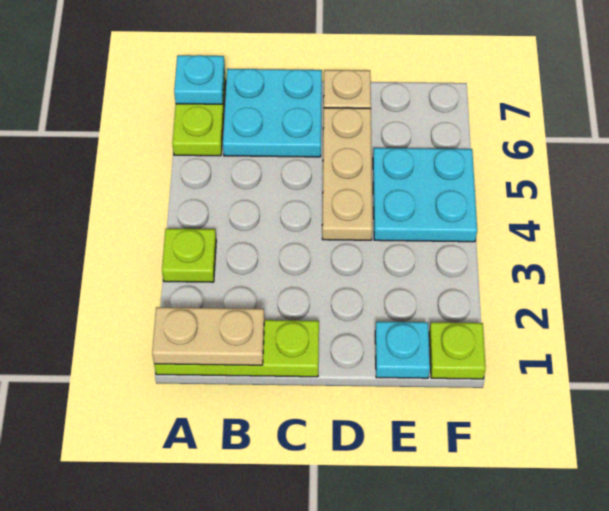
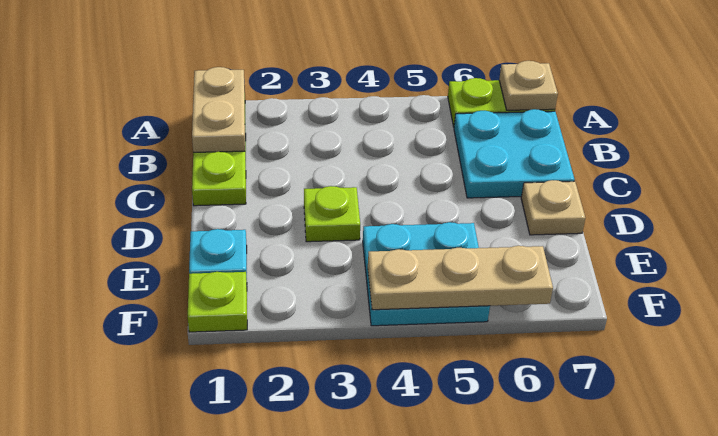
lime 1x1 plate [162,229,216,282] -> lime 1x1 plate moved to [304,186,360,242]
cyan 1x1 plate [174,55,225,104] -> tan 1x1 plate [499,61,558,110]
tan 1x3 plate [322,108,372,240] -> tan 1x3 plate moved to [368,246,553,310]

